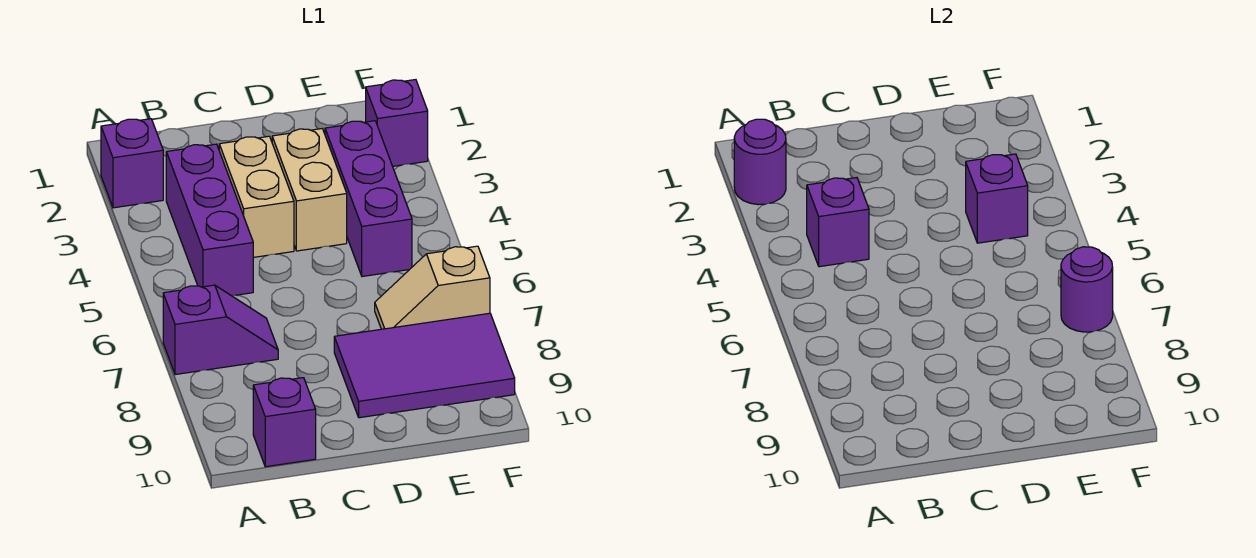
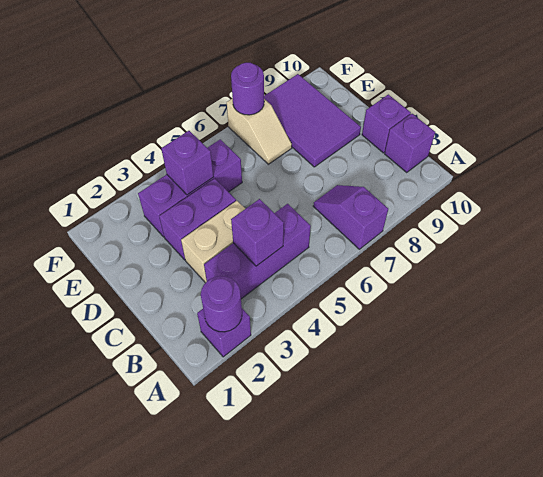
tan 1x2 brick [272,129,347,251] -> purple 1x2 brick [159,178,236,260]
purple 1x1 brick [366,80,428,166] -> purple 1x1 brick moved to [362,95,411,153]

